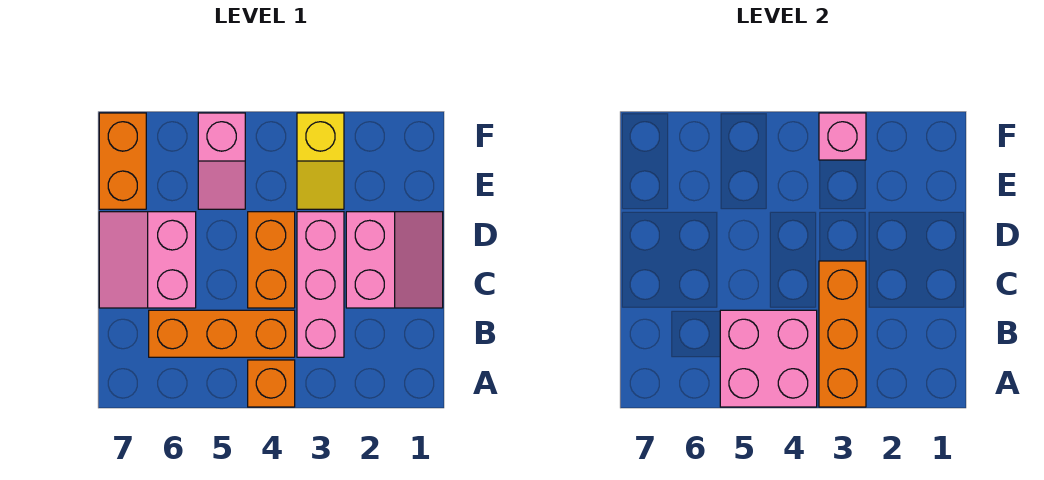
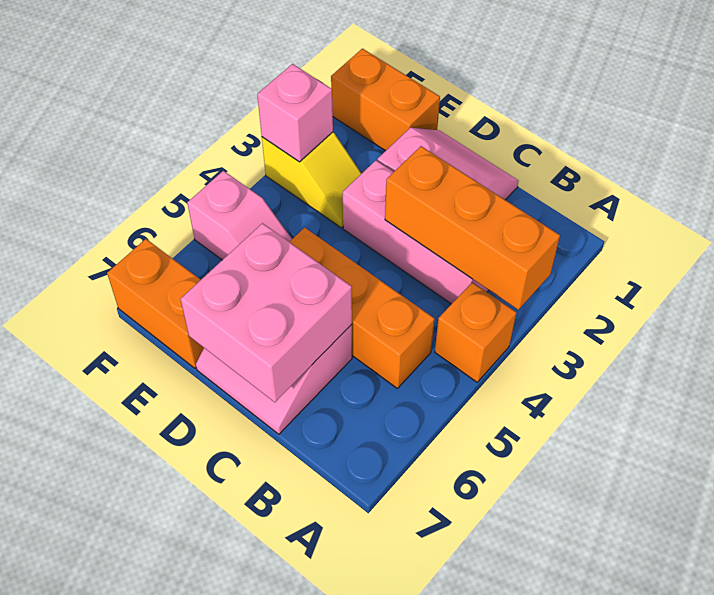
pink 2x2 brick [720,310,817,407] -> pink 2x2 brick moved to [181,223,352,402]
orange 1x3 brick [149,310,295,357] -> orange 1x3 brick turned to [290,228,434,388]
orange 1x2 brick [248,212,295,308] -> orange 1x2 brick moved to [331,49,440,151]

